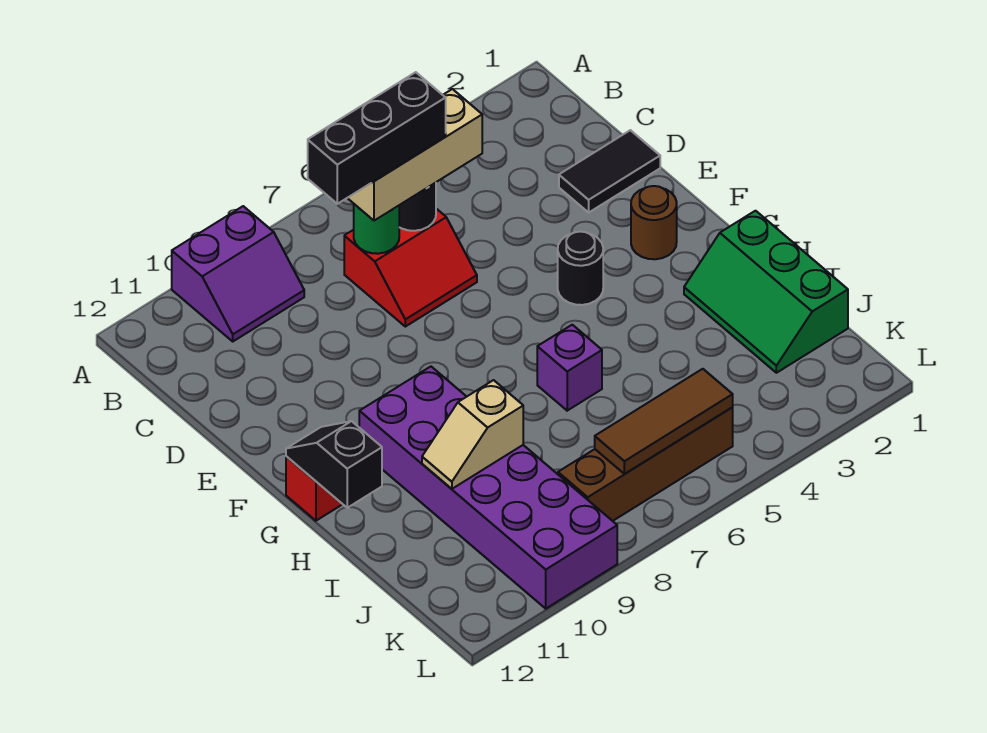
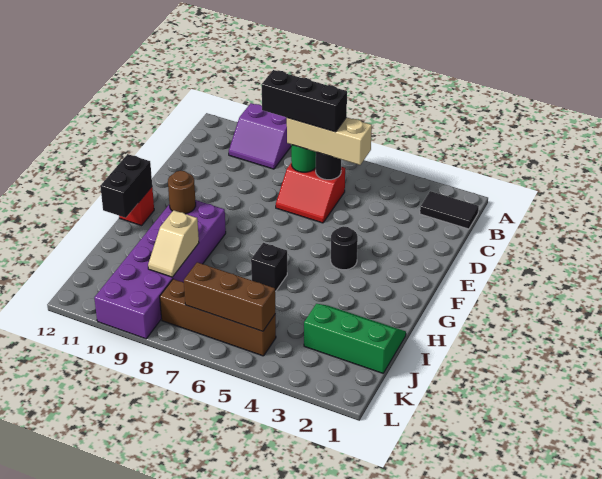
black 1x2 tile [559,130,660,212] -> black 1x2 tile moved to [420,191,479,229]
brown 1x1 round brick [631,186,677,259] -> brown 1x1 round brick moved to [168,171,196,214]
black 1x2 slope [286,421,382,508] -> black 1x2 brick [100,154,152,218]
green 2x3 slope [684,211,848,373] -> green 2x3 slope turned to [304,304,406,373]
purple 1x1 brick [537,325,602,411] -> black 1x1 brick [251,243,287,291]
tan 1x2 slope [422,380,523,489] -> tan 1x2 slope turned to [148,210,199,277]
brown 1x3 tile [595,369,733,474] -> brown 1x3 brick [184,262,275,331]

